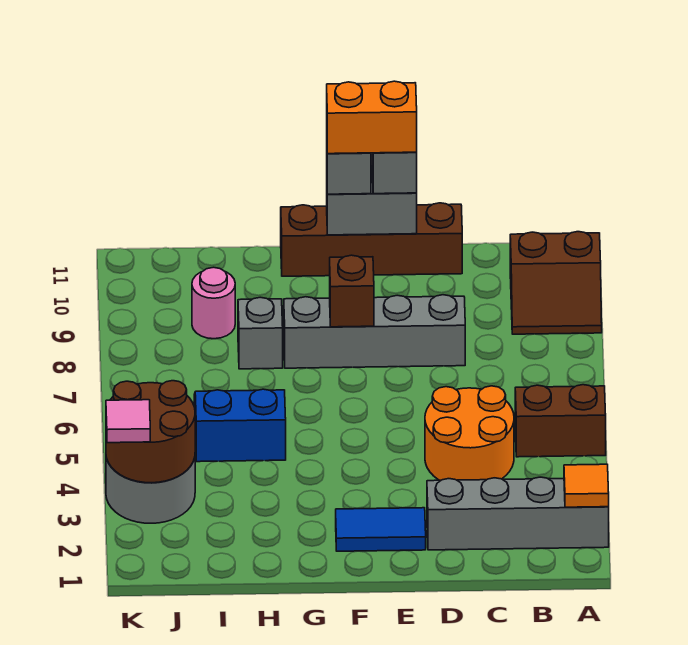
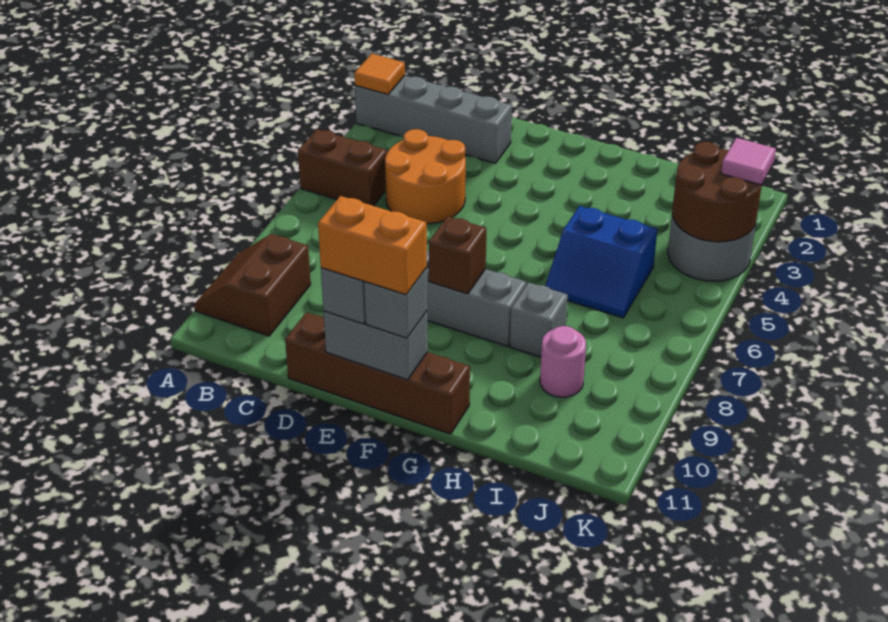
brown 2x2 slope [510,232,602,334] -> brown 2x2 slope turned to [194,234,311,336]
blue 1x2 tile [336,508,426,551] -> none

